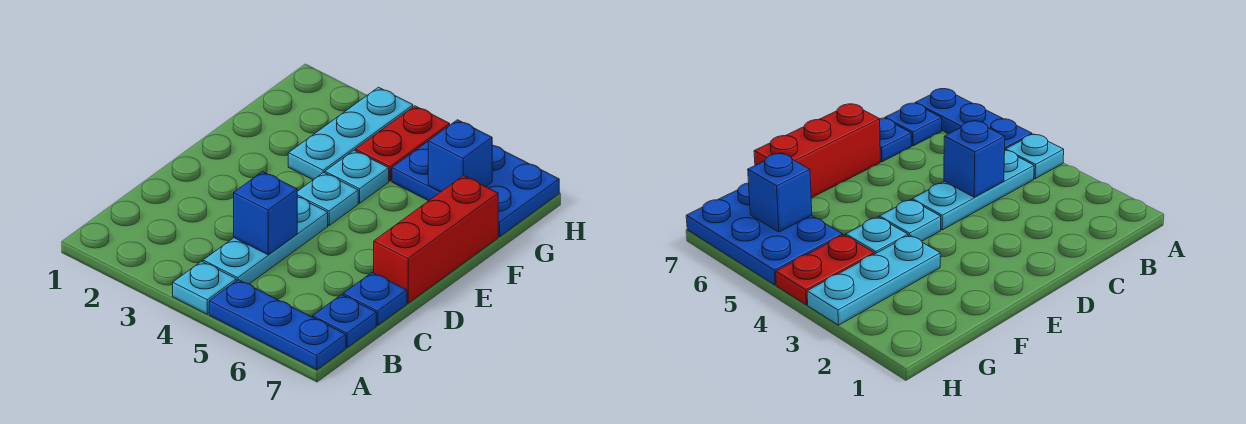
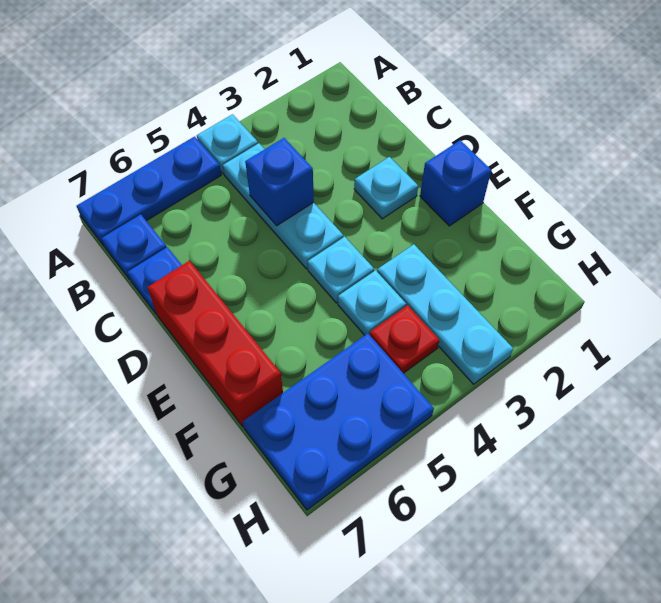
none -> cyan 1x1 plate [354,157,418,219]
red 1x2 plate [355,106,450,181] -> red 1x1 plate [370,305,439,373]
blue 1x1 brick [428,120,492,192] -> blue 1x1 brick moved to [420,140,491,226]

